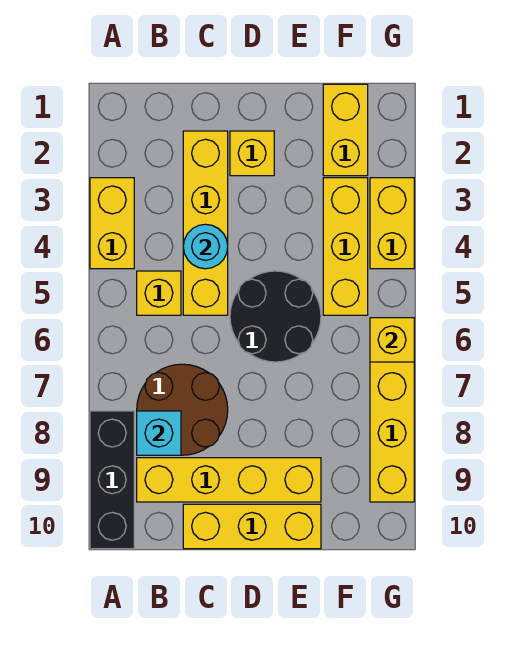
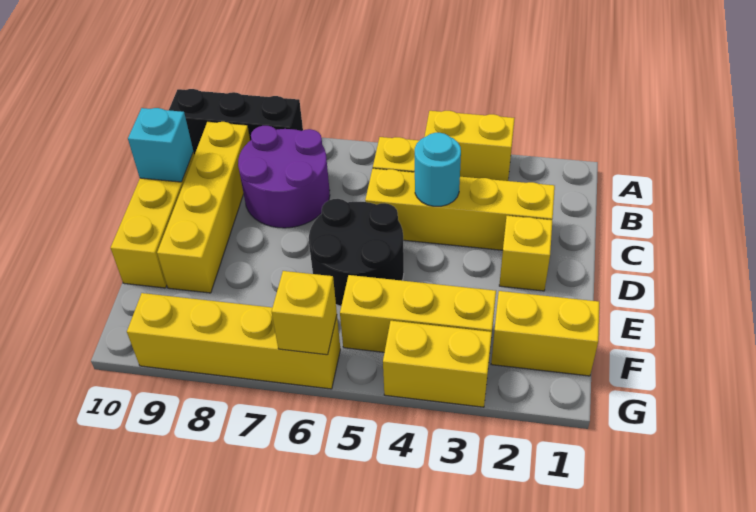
brown 2x2 round brick [137,364,228,455] -> purple 2x2 round brick [238,126,330,228]
cyan 1x1 brick [137,411,181,455] -> cyan 1x1 brick moved to [128,108,193,182]

